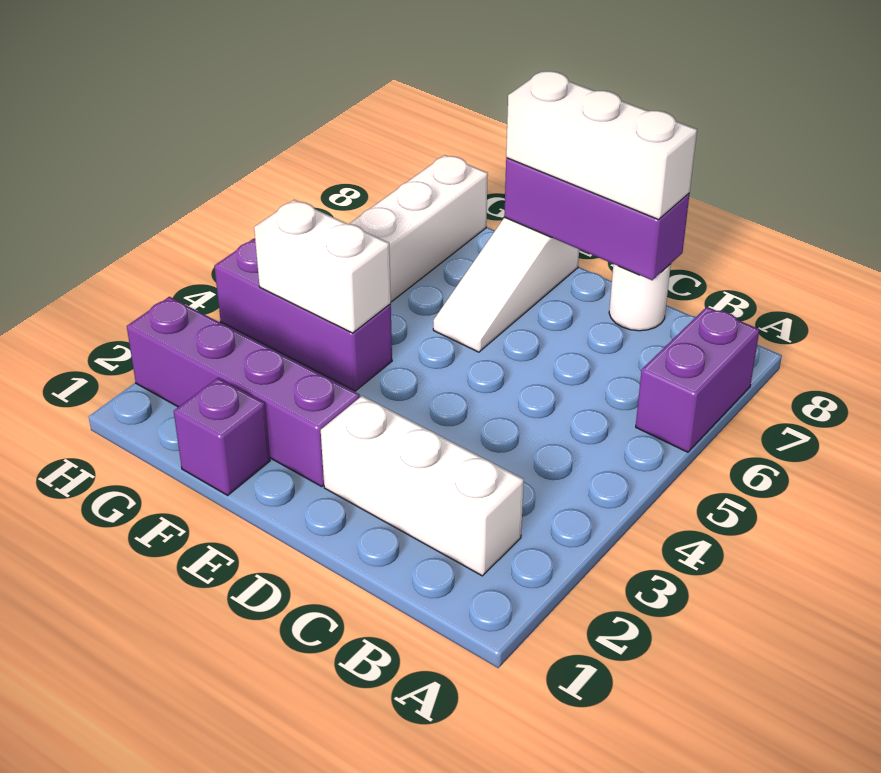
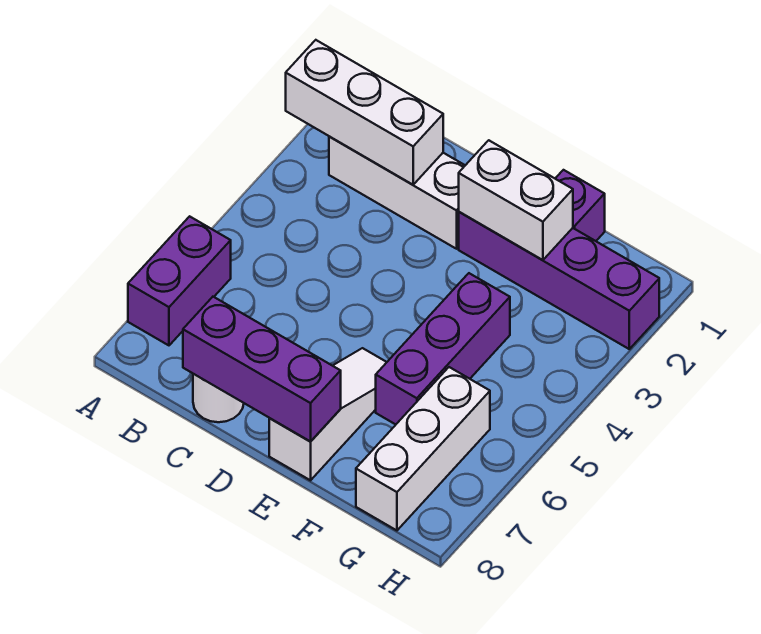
white 1x3 brick [506,71,697,220] -> white 1x3 brick moved to [286,40,443,185]
purple 1x3 brick [214,239,392,391] -> purple 1x3 brick turned to [376,273,510,424]
white 1x2 brick [254,200,391,333] -> white 1x2 brick moved to [459,140,573,260]

